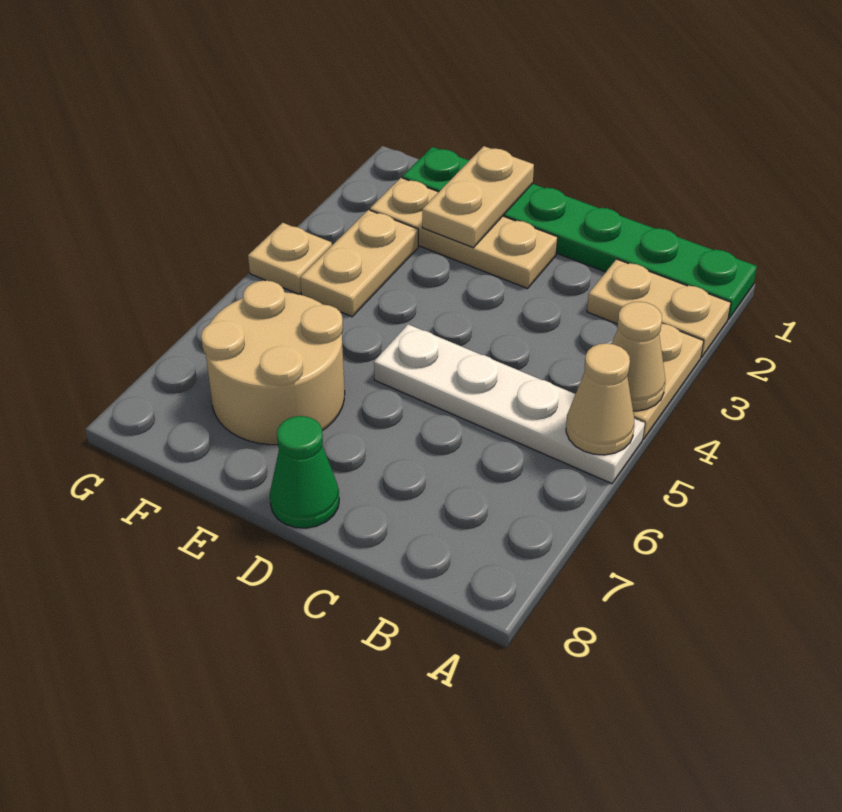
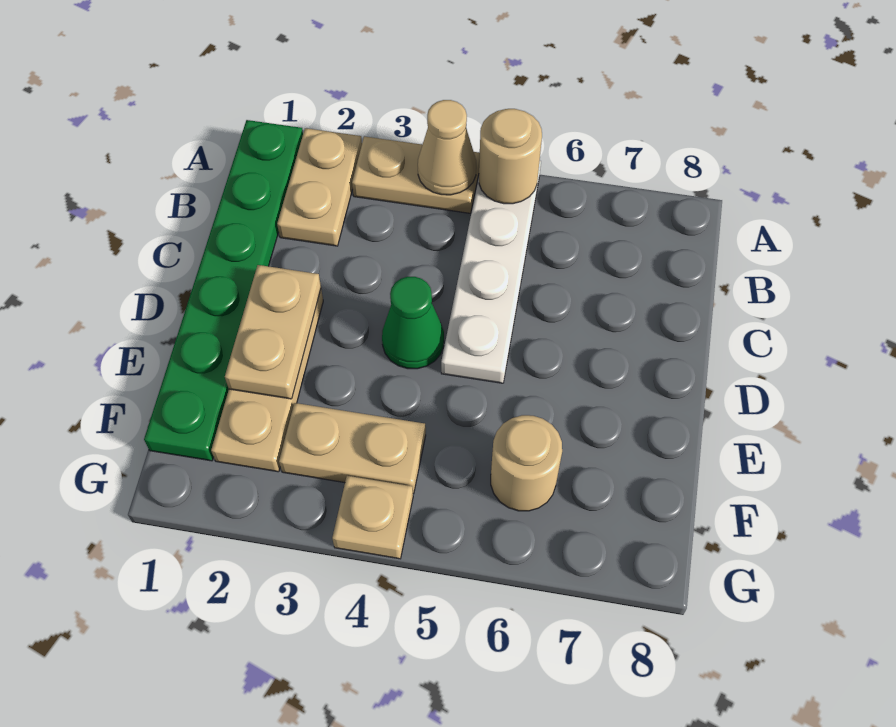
tan 1x1 cone [566,343,634,455] -> tan 1x1 round brick [479,109,542,204]
green 1x1 cone [270,416,339,528] -> green 1x1 cone moved to [382,277,444,369]
tan 1x2 plate [422,146,534,248] -> tan 1x2 plate turned to [225,265,321,399]
tan 2x2 round brick [201,280,345,445] -> tan 1x1 round brick [491,415,562,511]

